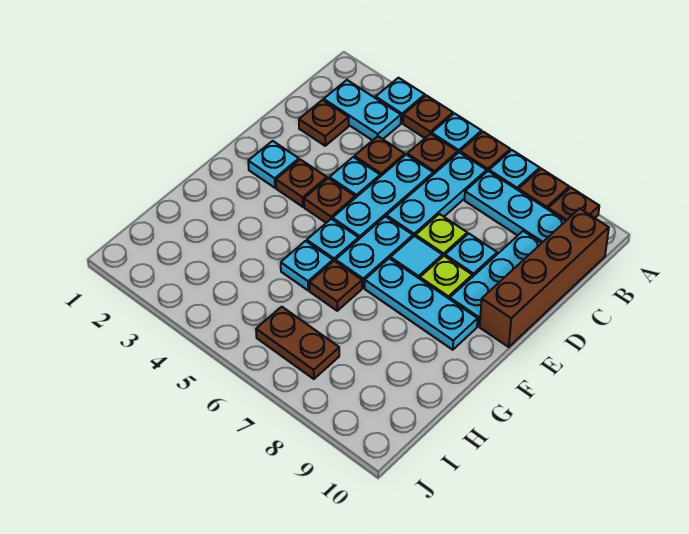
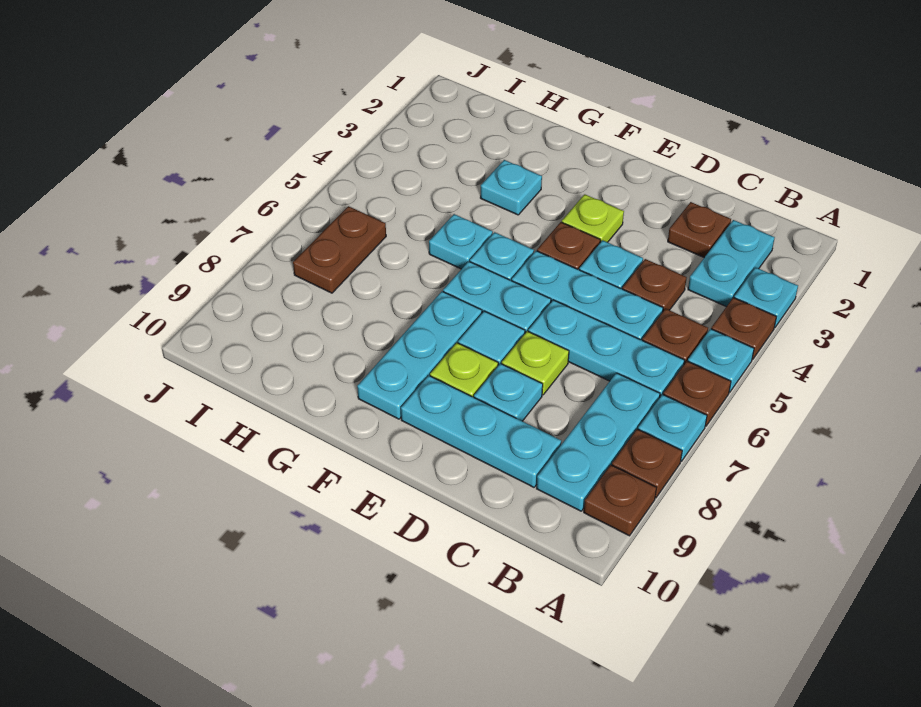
brown 1x4 brick [480,209,609,347] -> none
cyan 1x1 plate [248,141,299,188] -> cyan 1x1 plate moved to [480,160,542,215]
brown 1x1 plate [276,159,327,207] -> lime 1x1 plate [562,194,624,243]
brown 1x1 plate [309,261,362,311] -> none

